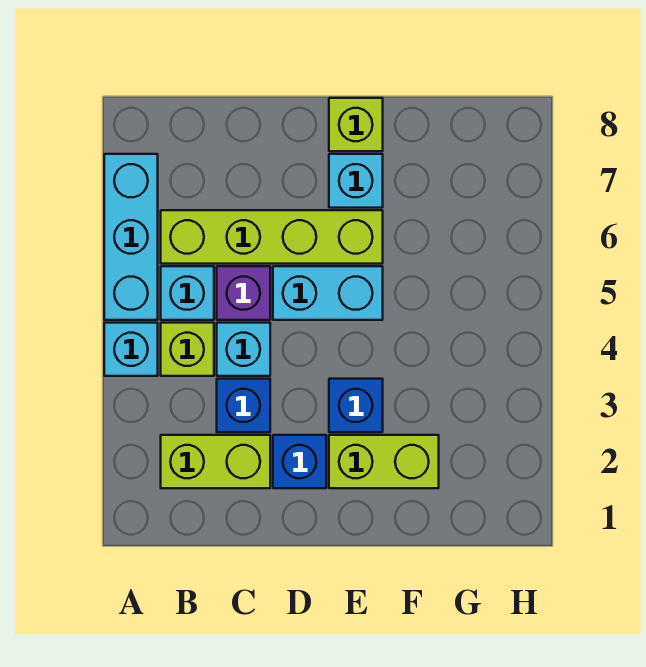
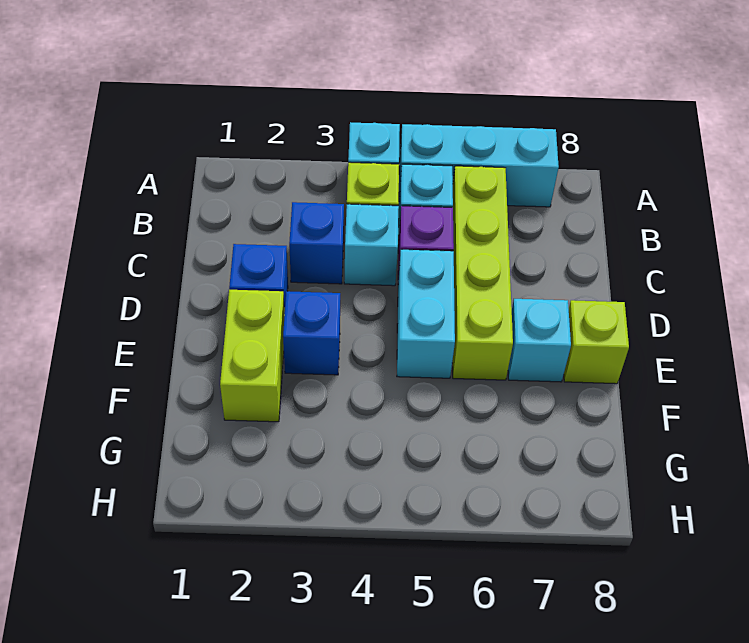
lime 1x2 brick [161,435,270,488] -> none

